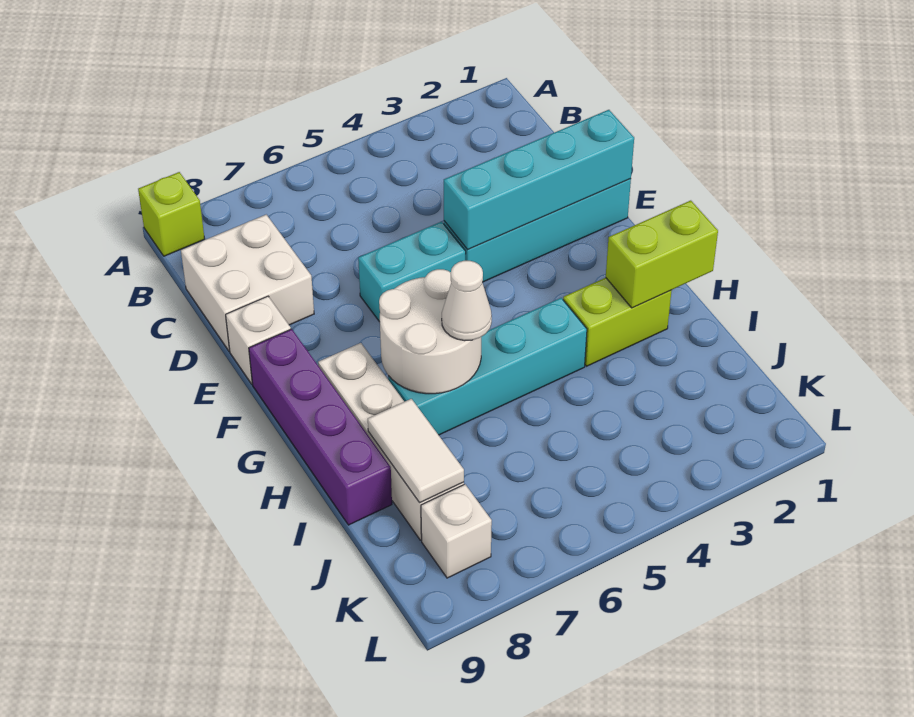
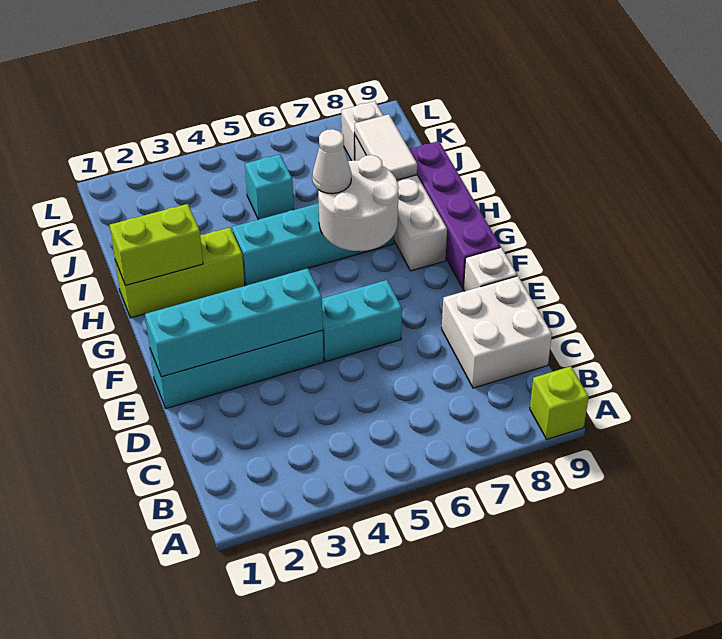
lime 1x2 brick [563,278,672,366] -> lime 1x3 brick [115,227,245,318]
none -> cyan 1x1 brick [245,154,294,219]

